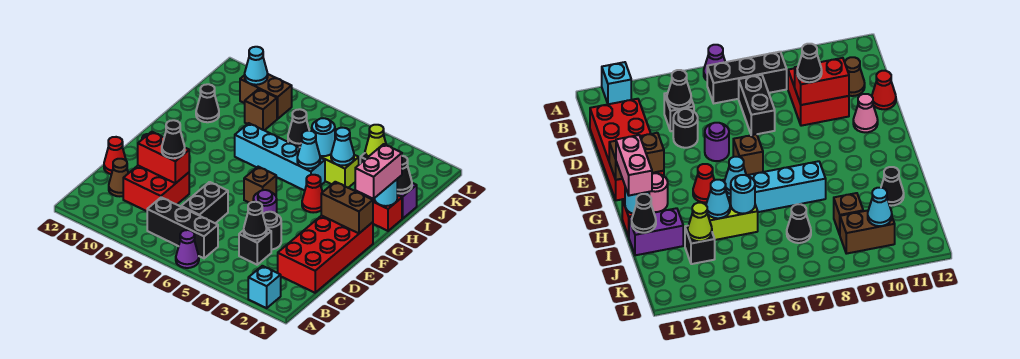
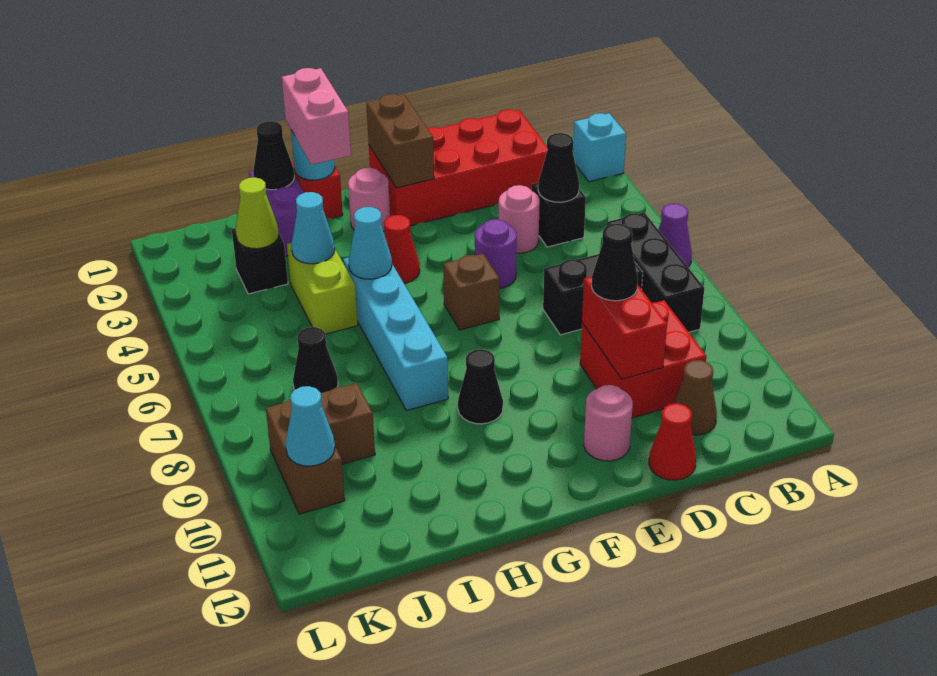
black 1x1 round brick [263,212,281,249] -> pink 1x1 round brick [499,185,540,253]
pink 1x1 cone [853,94,878,132] -> pink 1x1 round brick [584,385,633,461]
pink 1x2 brick [355,144,402,199] -> pink 1x2 brick turned to [282,68,351,165]
cyan 1x1 round brick [312,118,335,156] -> none
black 1x1 cone [196,84,219,122] -> black 1x1 cone moved to [458,349,503,424]

